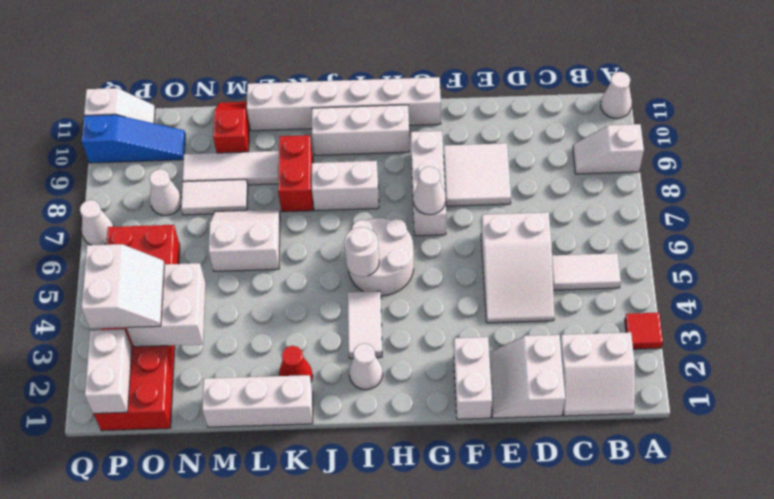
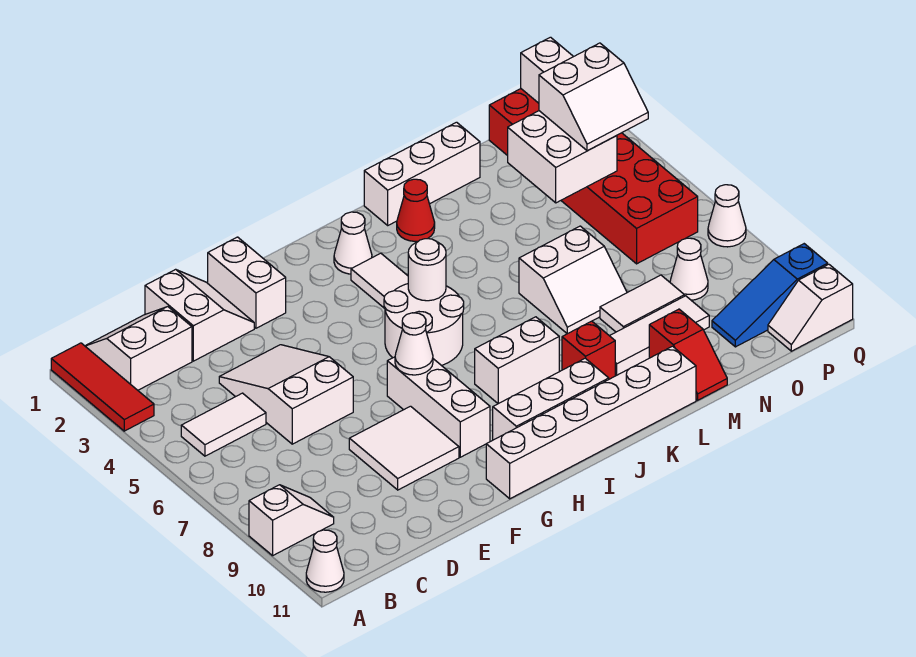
red 1x1 tile [625,313,663,349] -> red 1x3 tile [51,343,154,431]
red 1x2 brick [278,135,313,212] -> red 1x1 brick [562,321,615,379]
white 2x2 slope [81,244,164,329] -> white 2x2 slope turned to [539,43,648,151]

